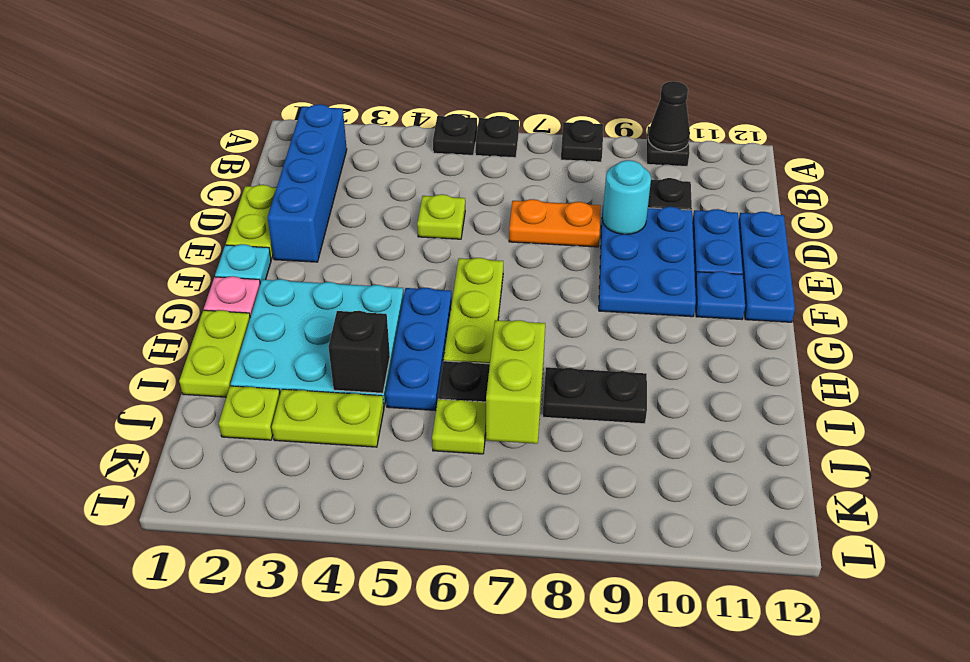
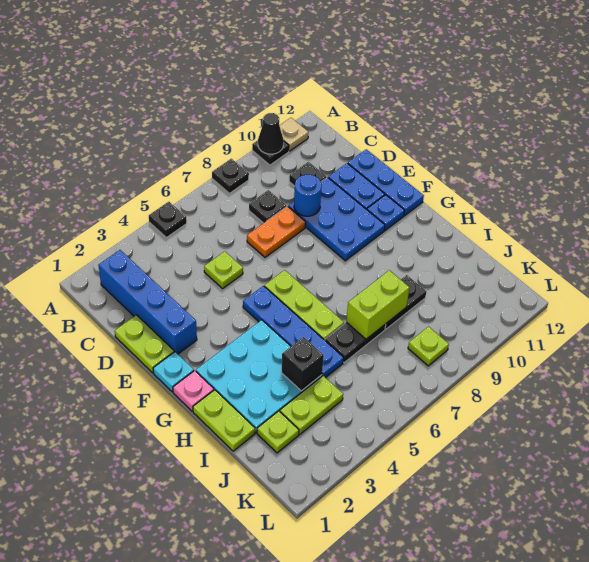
black 1x1 plate [476,116,519,158] -> black 1x1 plate moved to [249,190,286,223]
none -> tan 1x1 plate [279,118,308,151]
cyan 1x1 round brick [602,160,651,234] -> blue 1x1 round brick [294,175,322,216]
blue 1x3 plate [386,288,452,411] -> blue 1x4 plate [243,286,344,378]
lime 1x2 brick [486,320,545,444] -> lime 1x2 brick turned to [346,270,409,339]
lime 1x1 plate [432,399,486,454] -> lime 1x1 plate moved to [408,327,449,366]

